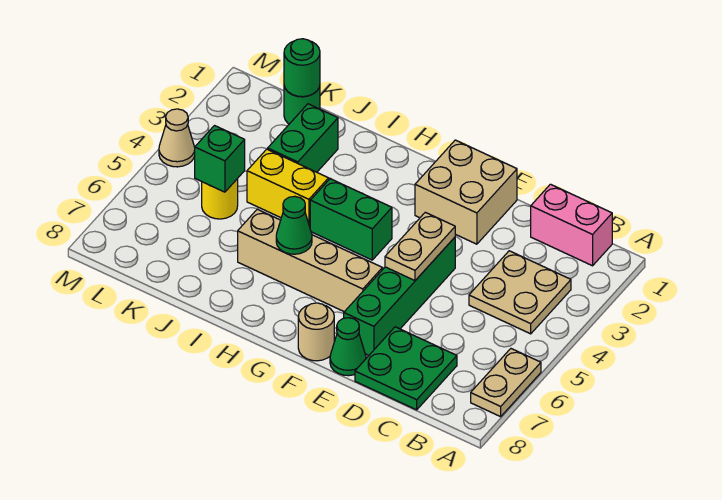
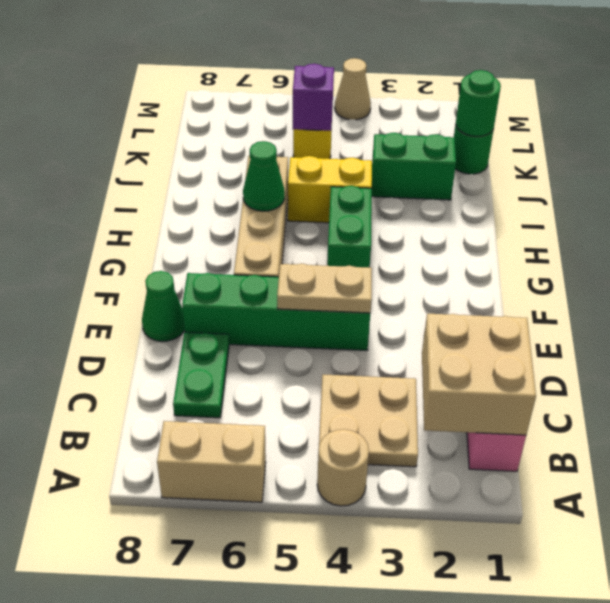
tan 1x2 plate [471,349,541,417] -> tan 1x2 brick [157,421,266,502]
green 2x2 plate [355,327,457,410] -> green 1x2 plate [173,332,229,418]
tan 2x2 brick [415,140,517,244] -> tan 2x2 brick moved to [422,314,536,435]
tan 1x1 round brick [298,303,334,361] -> tan 1x1 round brick moved to [317,429,369,506]
yellow 1x2 brick [247,149,329,227] -> yellow 1x2 brick turned to [288,156,372,223]
green 1x1 brick [195,126,245,192] -> purple 1x1 brick [293,64,334,131]

